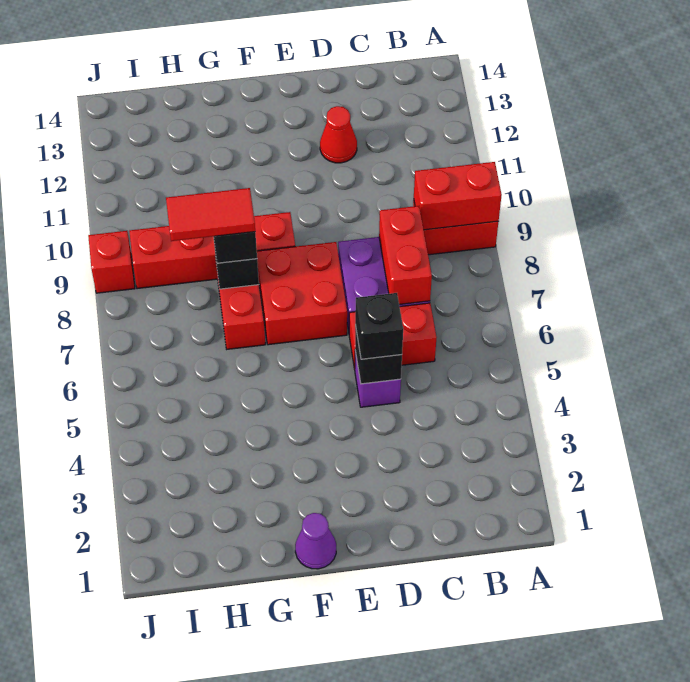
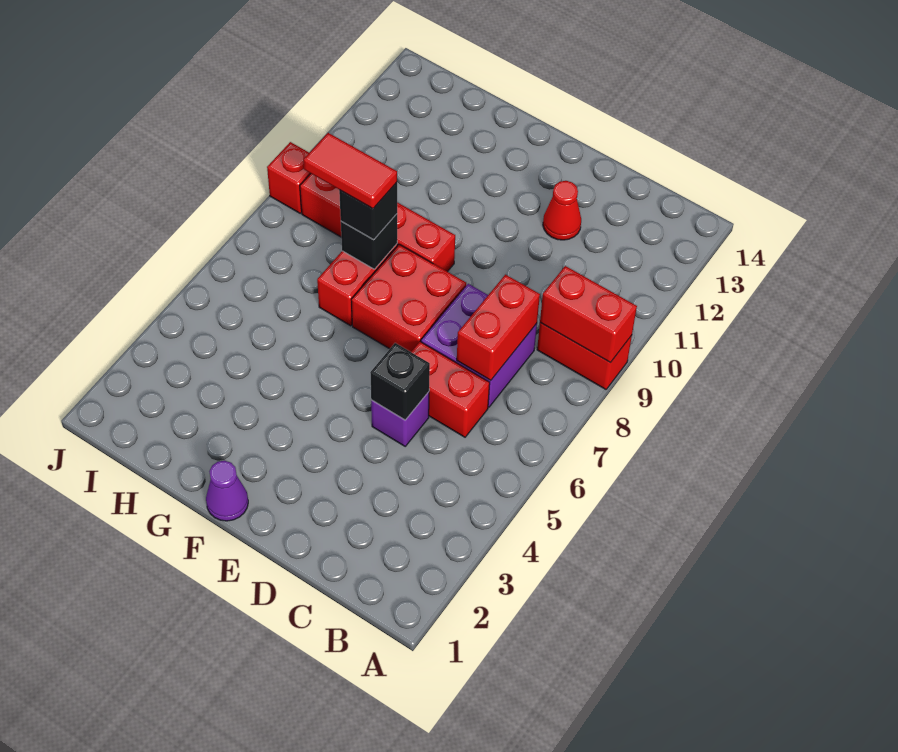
black 1x1 brick [355,293,403,359] -> none

